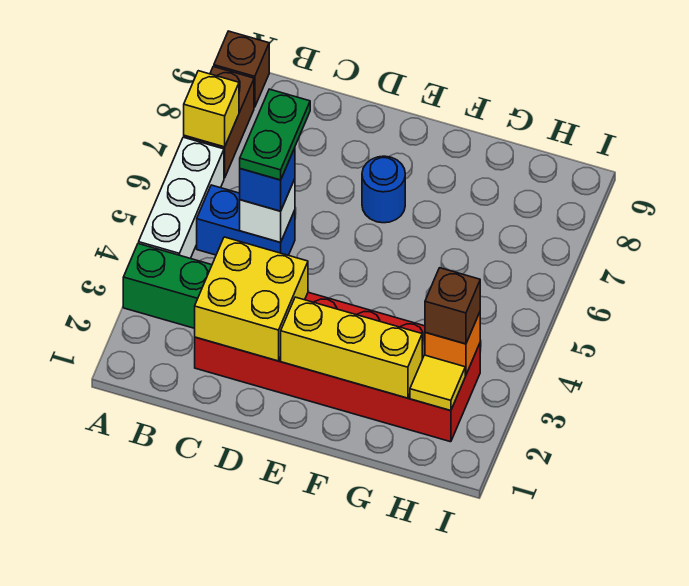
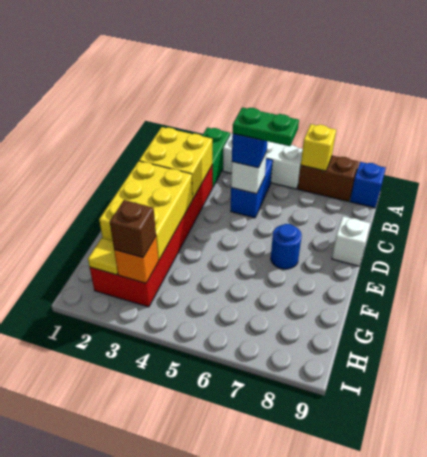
brown 1x1 brick [214,31,269,107] -> blue 1x1 brick [350,162,386,208]
none -> white 1x1 brick [332,216,370,266]
yellow 1x3 brick [281,297,422,398] -> yellow 2x3 brick [99,161,193,260]

